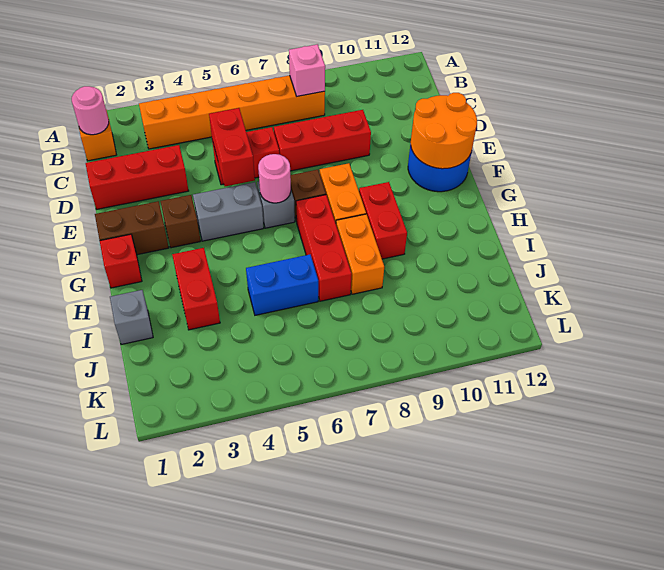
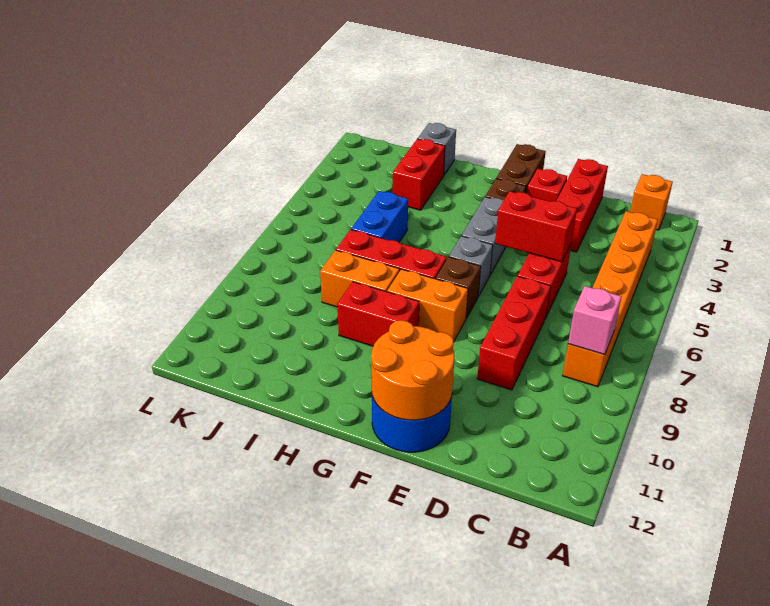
pink 1x1 round brick [72,86,109,135] -> none
pink 1x1 round brick [258,154,291,203] -> none
red 1x1 brick [100,234,142,288] -> red 1x1 brick moved to [527,169,567,202]
red 1x2 brick [172,248,220,330] -> red 1x2 brick turned to [393,139,445,210]

